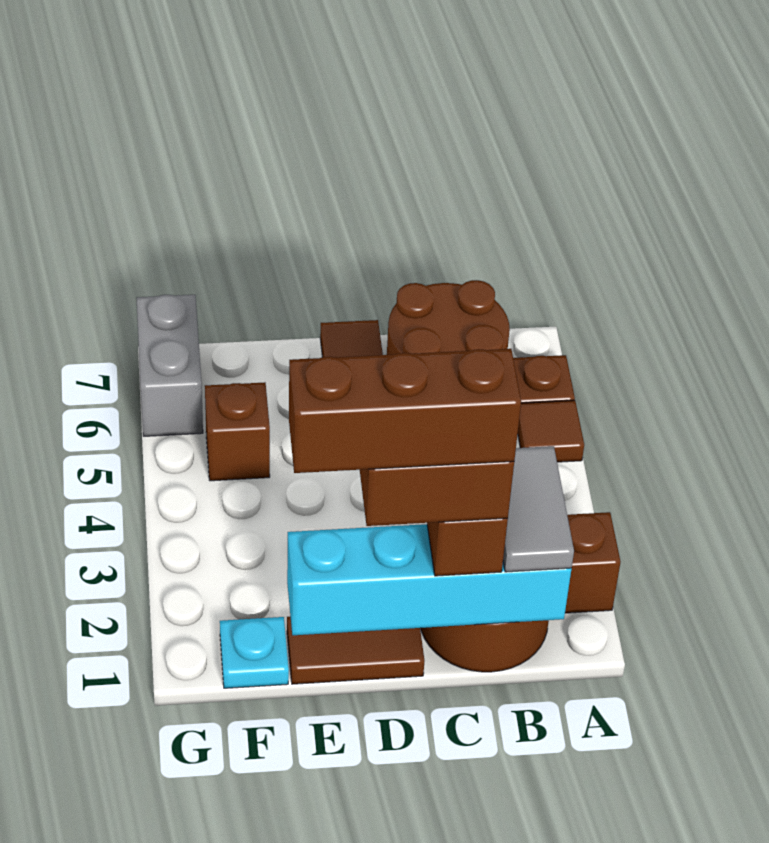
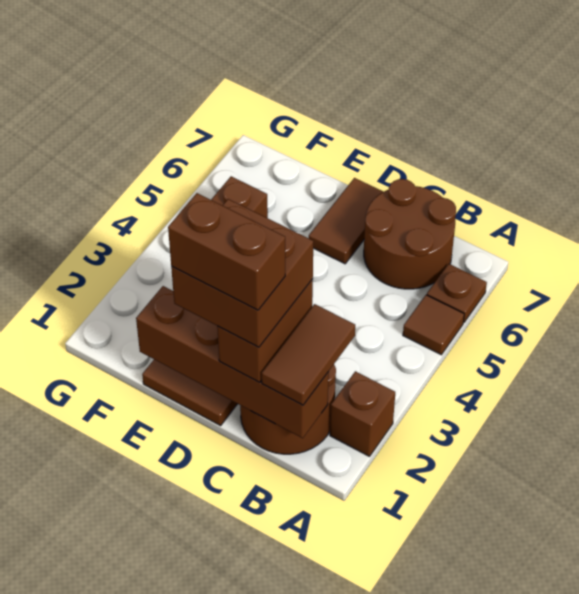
cyan 1x4 brick [287,524,571,635] -> brown 1x4 brick [136,286,329,438]
grey 1x2 tile [503,446,574,572] -> brown 1x2 tile [262,304,355,405]
brown 1x3 brick [289,349,521,473] -> brown 1x2 brick [168,193,285,310]
cyan 1x1 plate [220,617,289,688] -> none
grey 1x2 brick [136,295,203,436] -> none

